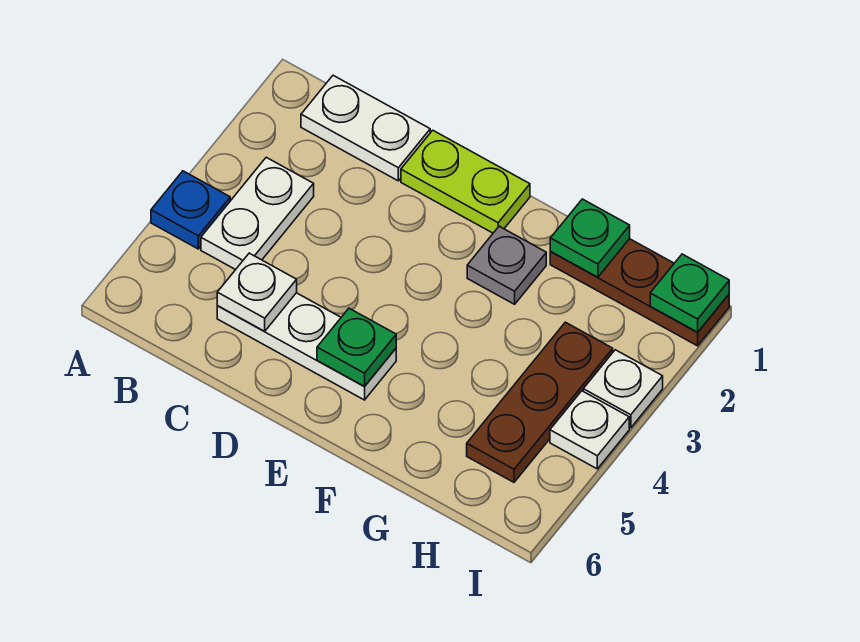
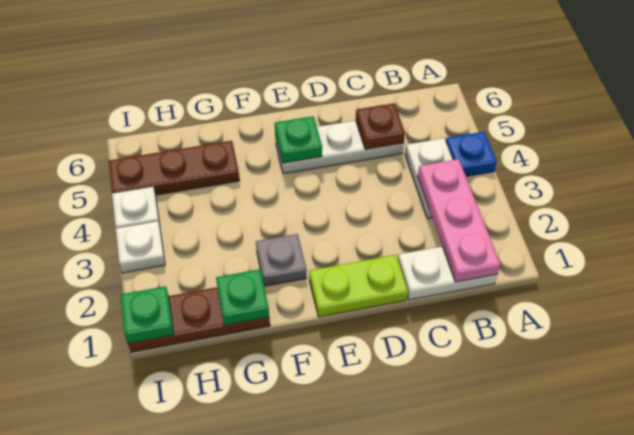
none -> pink 1x3 plate [418,159,500,282]
white 1x1 plate [217,253,297,331] -> brown 1x1 plate [356,103,405,149]
brown 1x3 plate [467,322,613,482] -> brown 1x3 plate turned to [109,141,240,195]

